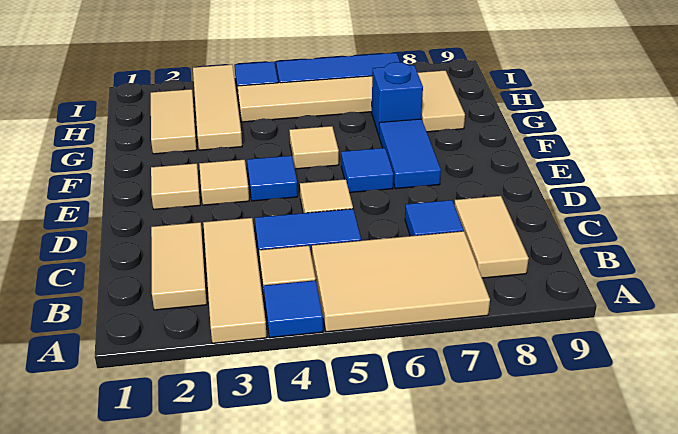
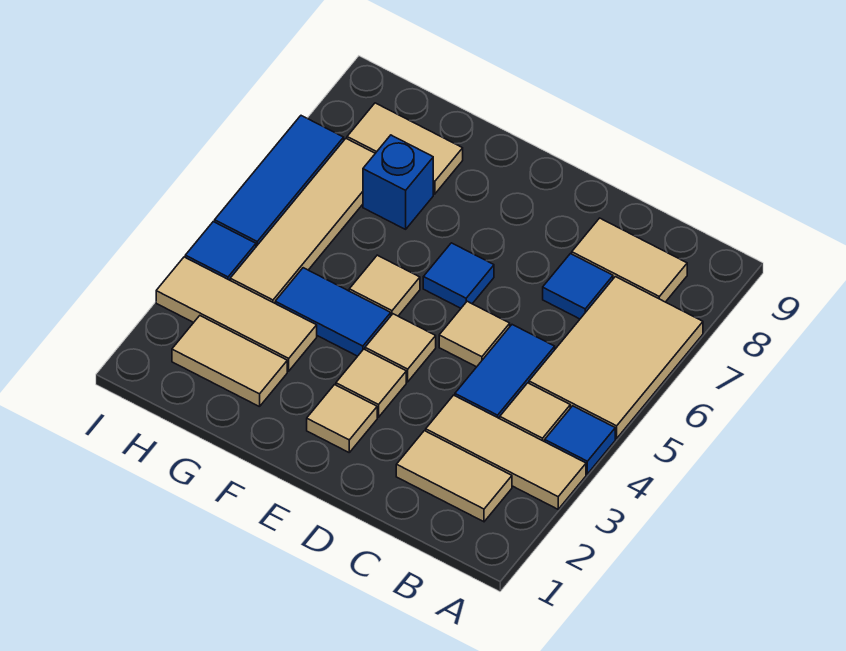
blue 1x1 tile [247,156,298,201] -> tan 1x1 tile [365,314,436,382]
blue 1x2 tile [379,119,441,189] -> blue 1x2 tile moved to [275,268,391,356]

